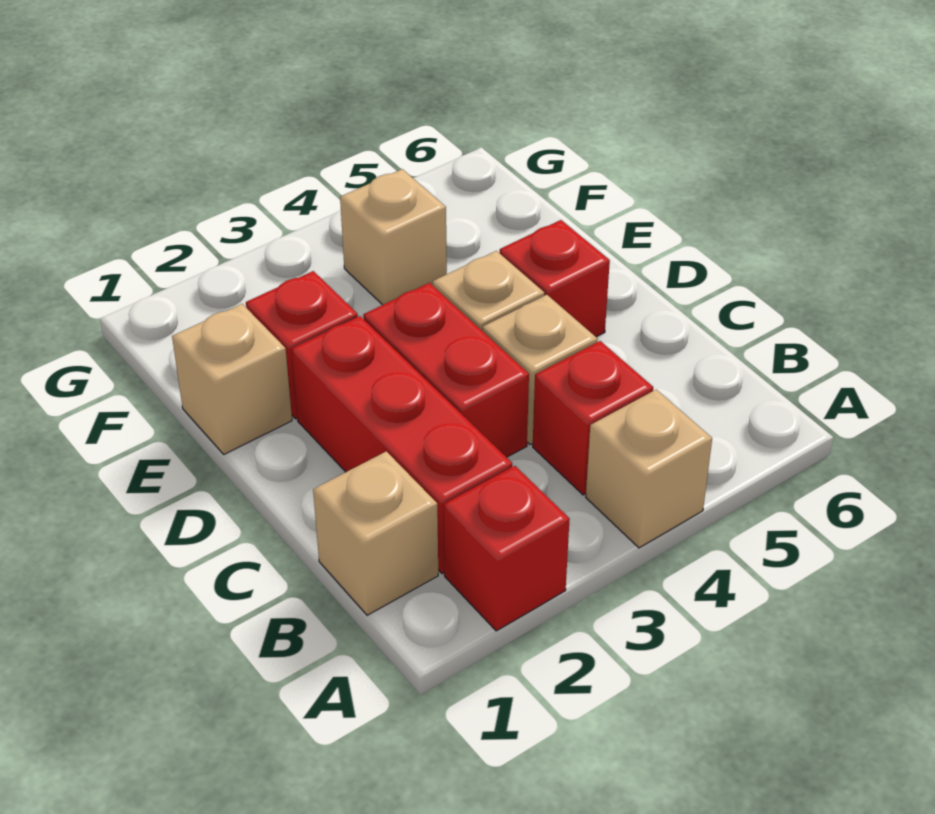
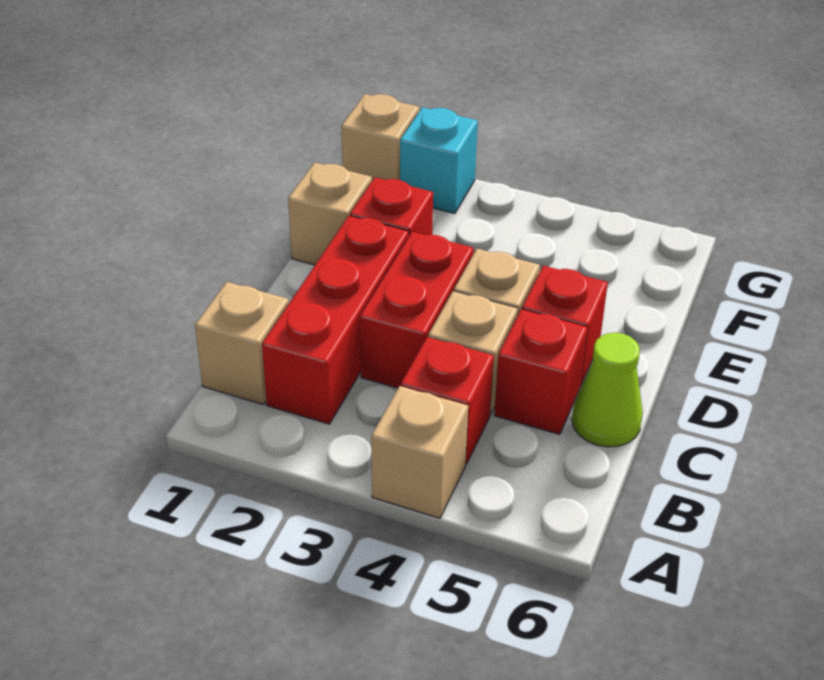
red 1x1 brick [444,466,570,631] -> red 1x1 brick moved to [494,310,587,434]
none -> lime 1x1 cone [572,333,643,447]
tan 1x1 brick [340,169,447,305] -> tan 1x1 brick moved to [341,94,419,180]
none -> cyan 1x1 brick [400,107,478,213]

